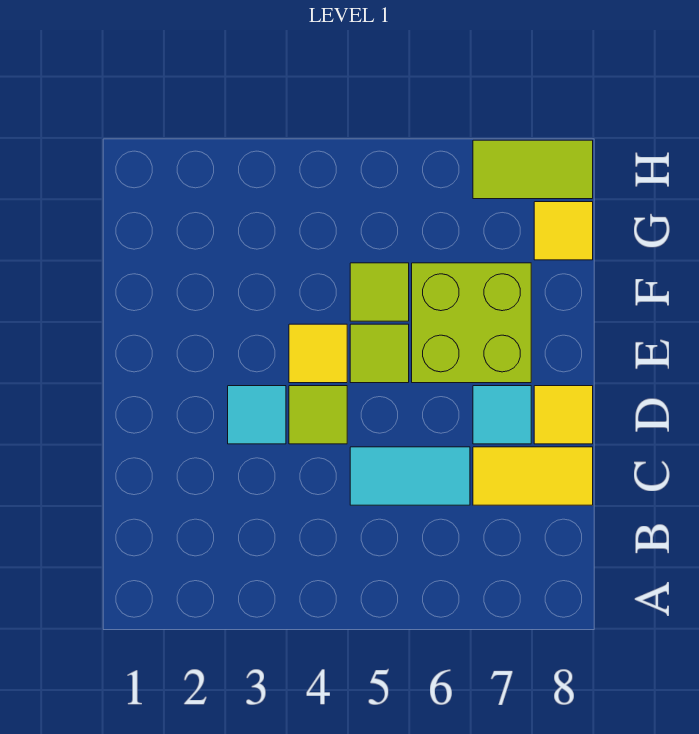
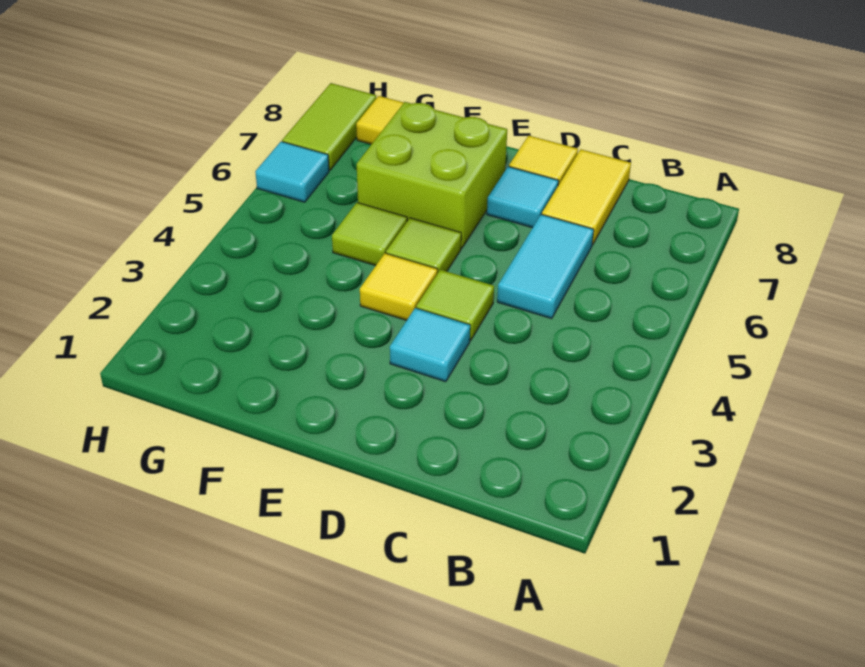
none -> cyan 1x1 tile [255,142,329,202]

